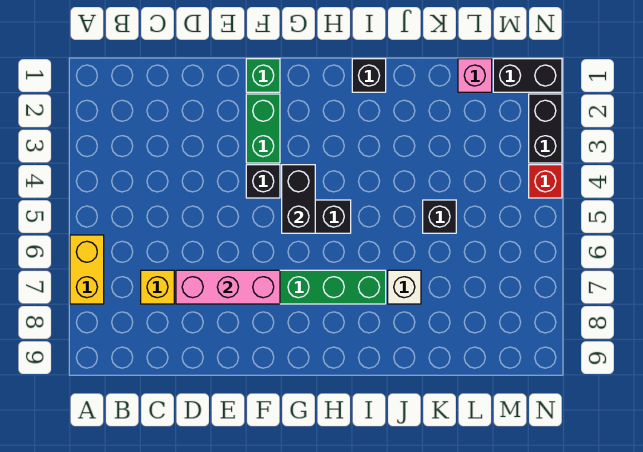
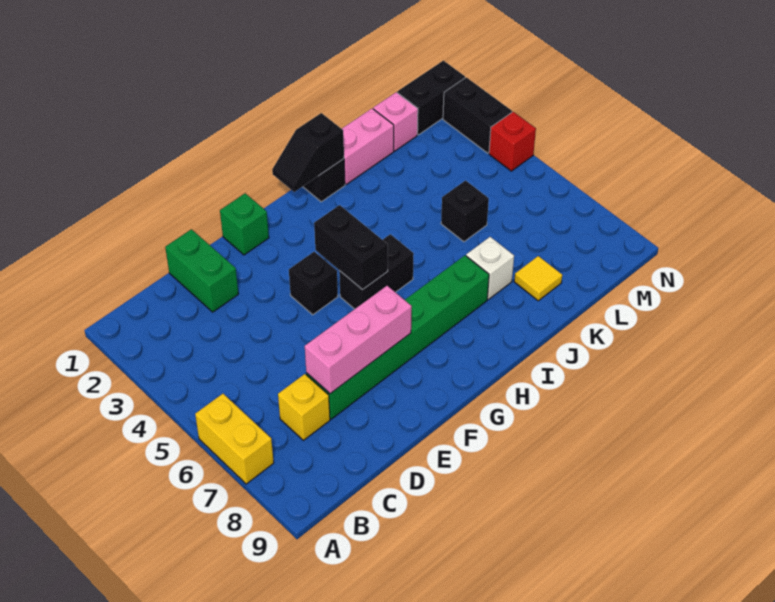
green 1x2 brick [246,94,280,163] -> green 1x2 brick moved to [165,229,238,312]
none -> black 1x2 slope [272,113,344,192]
none -> pink 1x2 brick [342,109,394,185]
none -> yellow 1x1 tile [514,256,562,301]

